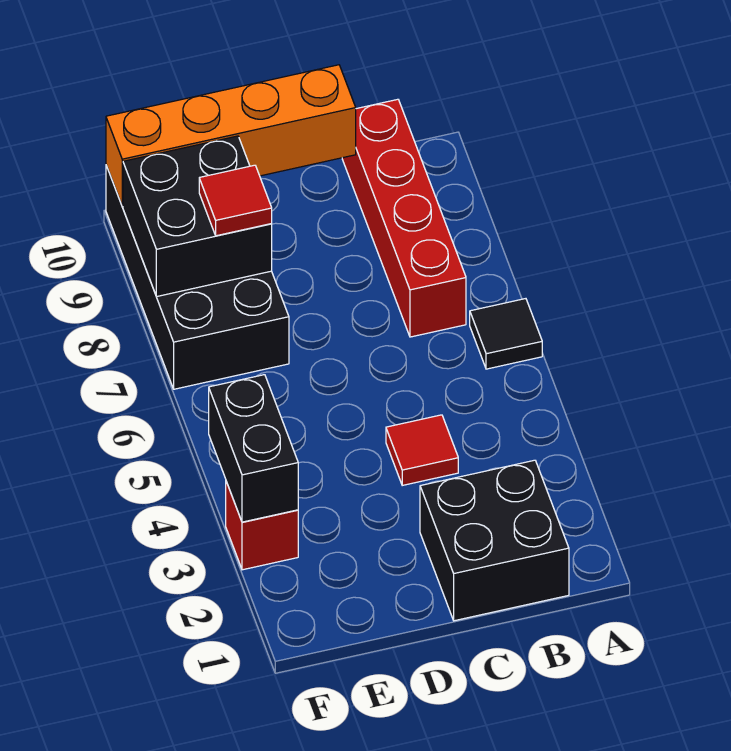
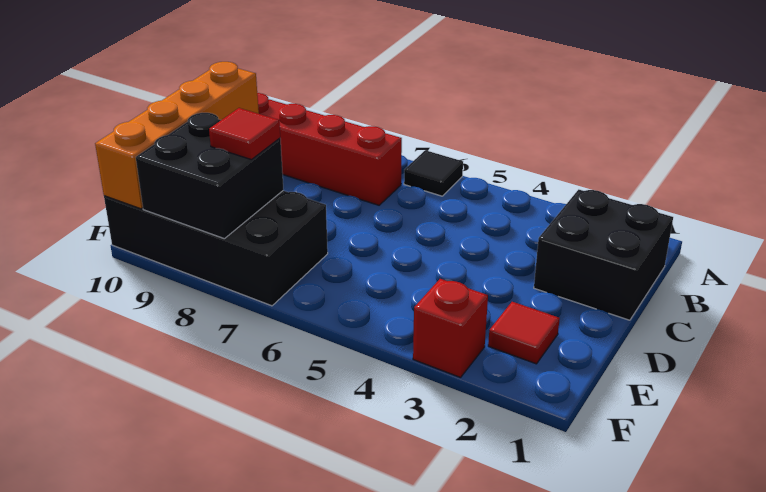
red 1x1 tile [386,415,458,485] -> red 1x1 tile moved to [488,302,560,364]
black 1x2 brick [209,375,298,522] -> none

